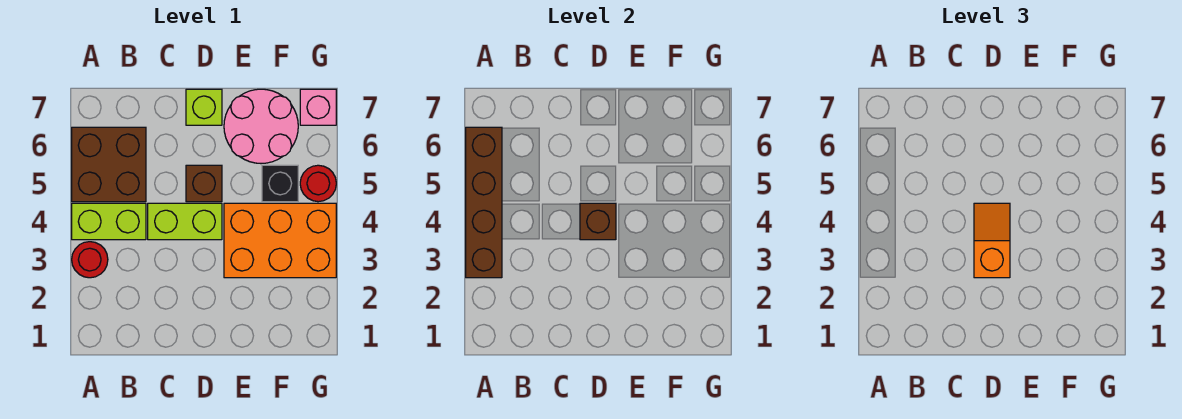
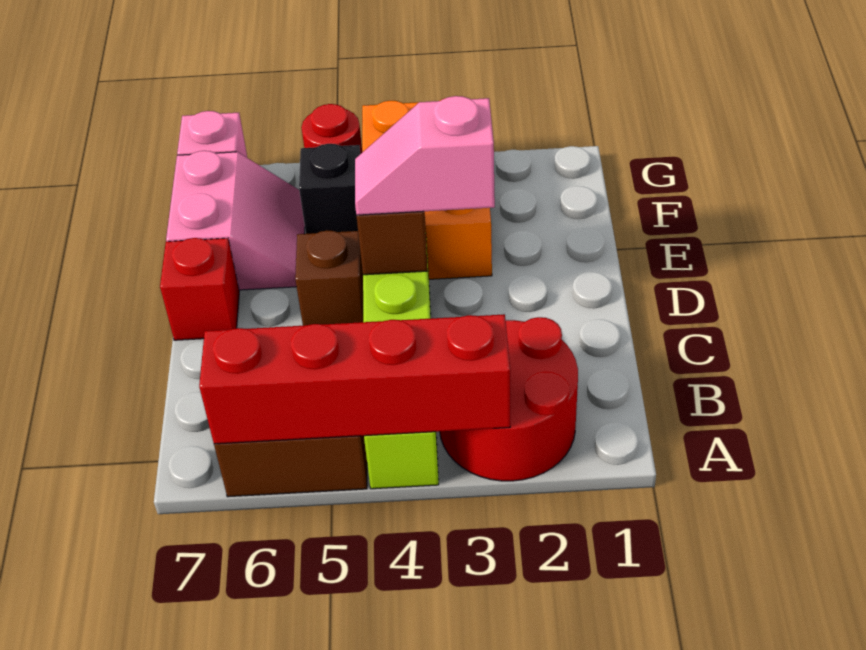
red 1x1 round brick [72,242,108,278] -> red 2x2 round brick [440,317,578,481]
brown 1x4 brick [466,127,502,278] -> red 1x4 brick [199,314,510,444]
orange 1x2 slope [974,203,1010,278] -> pink 1x2 slope [355,96,495,215]
lime 1x1 brick [186,89,222,125] -> red 1x1 brick [160,238,239,340]
pink 2x2 round brick [224,89,298,164] -> pink 2x2 slope [166,151,305,290]

